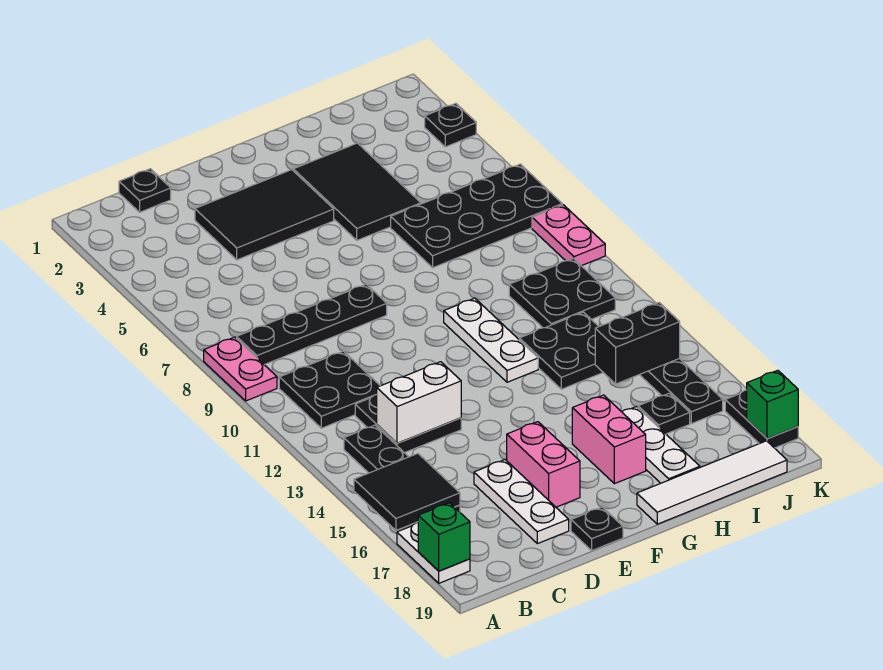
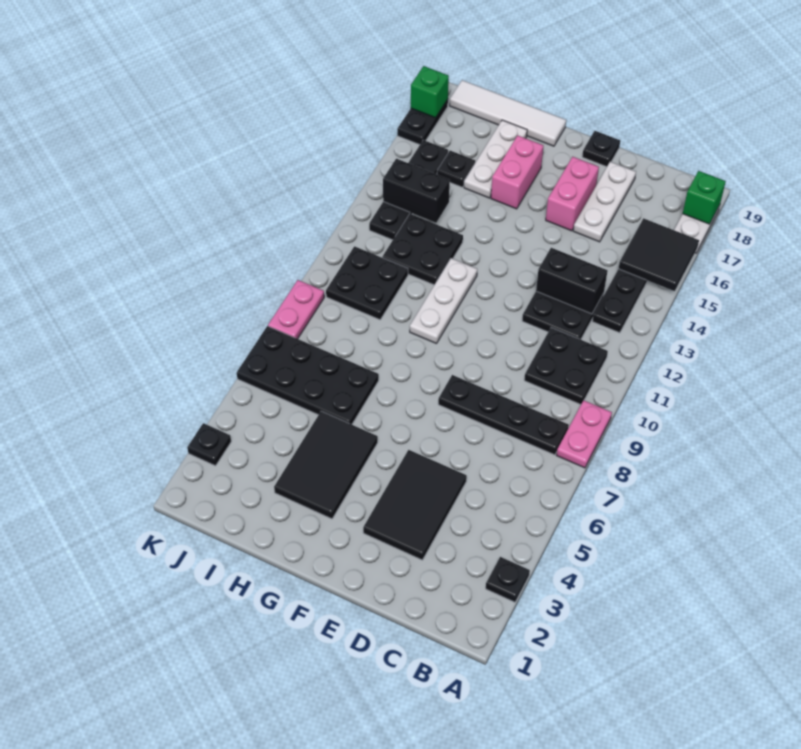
black 1x1 plate [119,169,171,212] -> black 1x1 plate moved to [486,557,530,602]
white 1x2 brick [376,362,461,443] -> black 1x2 brick [536,248,608,314]
black 2x3 tile [195,170,334,260] -> black 2x3 tile turned to [363,450,467,560]

